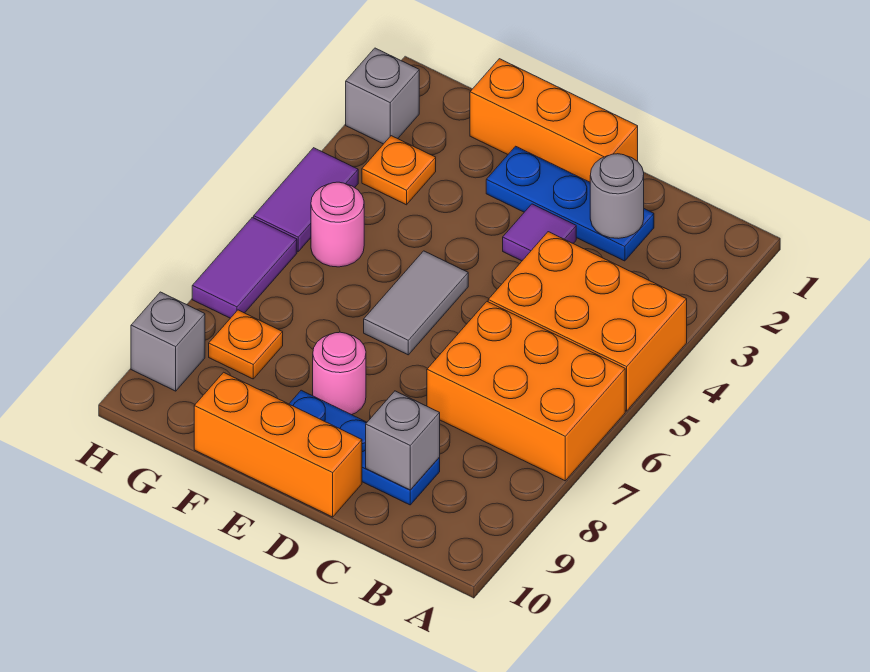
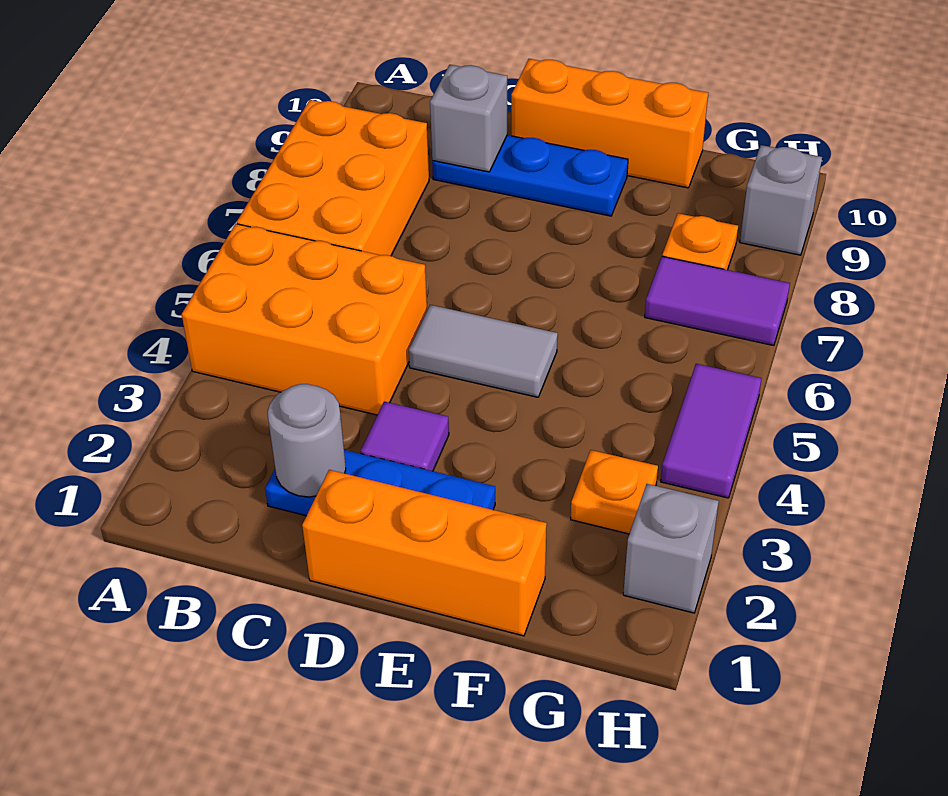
orange 2x3 brick [427,302,625,481] -> orange 2x3 brick turned to [237,100,429,256]
grey 1x2 tile [364,251,468,355] -> grey 1x2 tile turned to [409,305,558,397]
pink 1x1 round brick [313,332,366,415] -> none
pink 1x1 round brick [311,182,364,267] -> none
purple 1x2 tile [192,217,297,318] -> purple 1x2 tile turned to [645,256,790,346]

